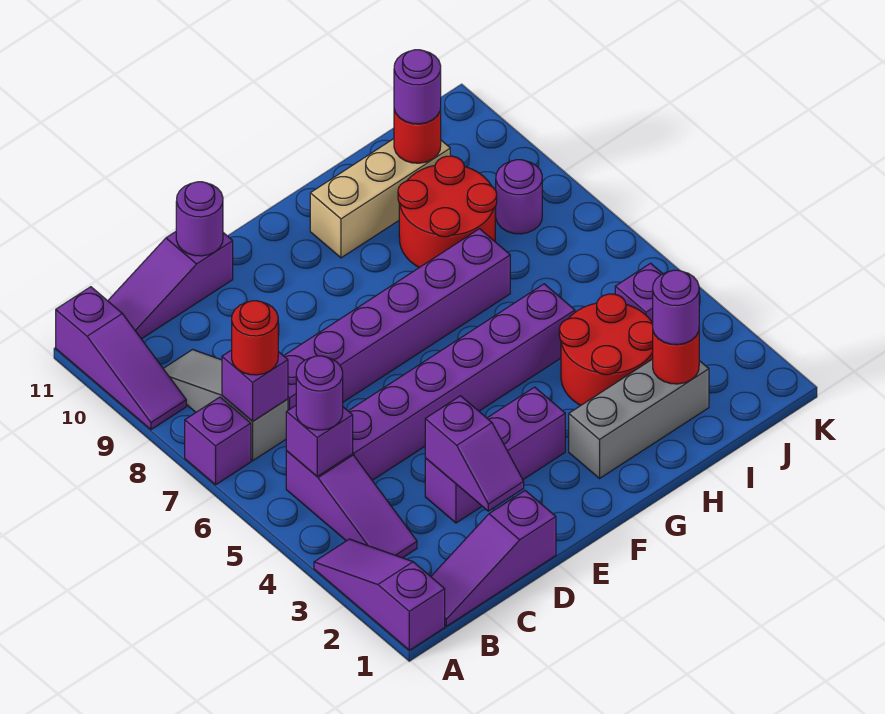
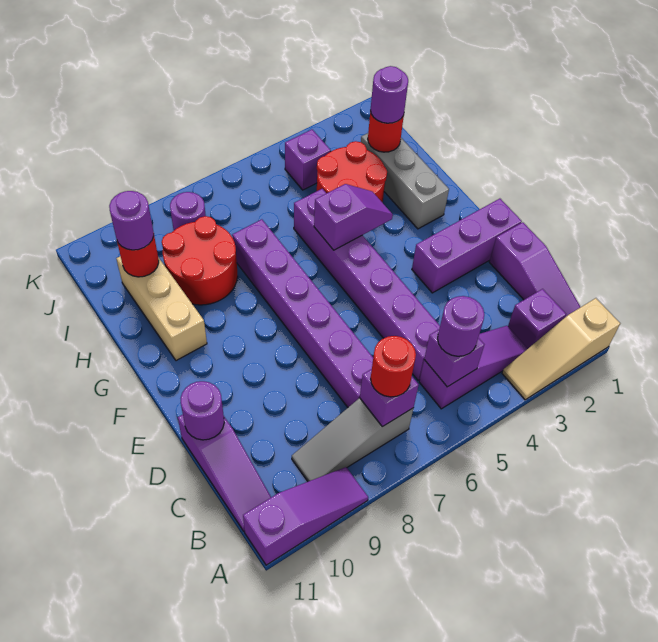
purple 1x3 slope [314,539,445,650] -> tan 1x3 slope [502,298,620,400]
purple 1x1 brick [185,397,251,485] -> purple 1x1 brick moved to [508,289,566,348]
purple 1x2 slope [425,396,524,511] -> purple 1x2 slope moved to [314,184,393,250]
purple 1x3 brick [425,387,565,523] -> purple 1x3 brick turned to [412,199,522,293]

